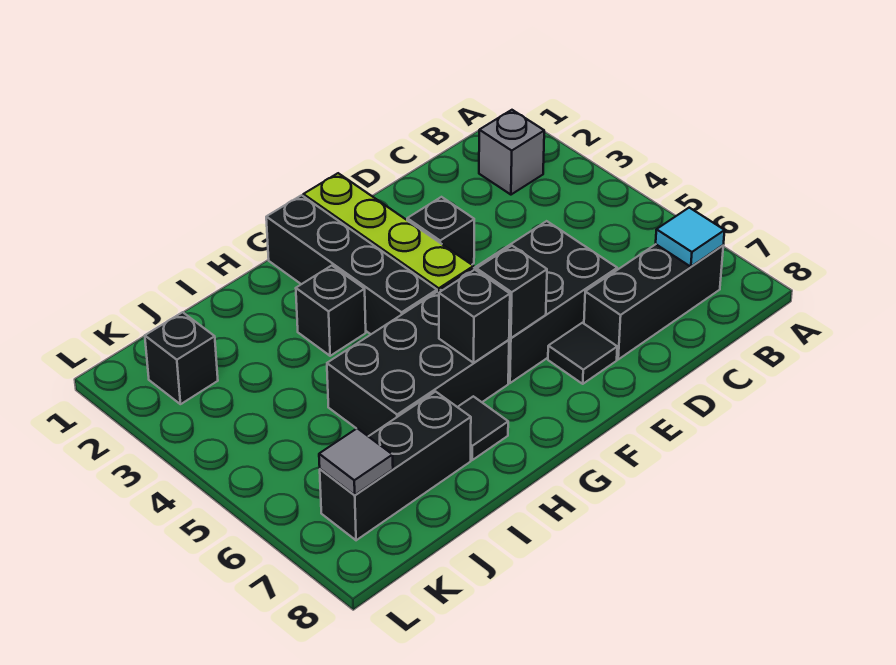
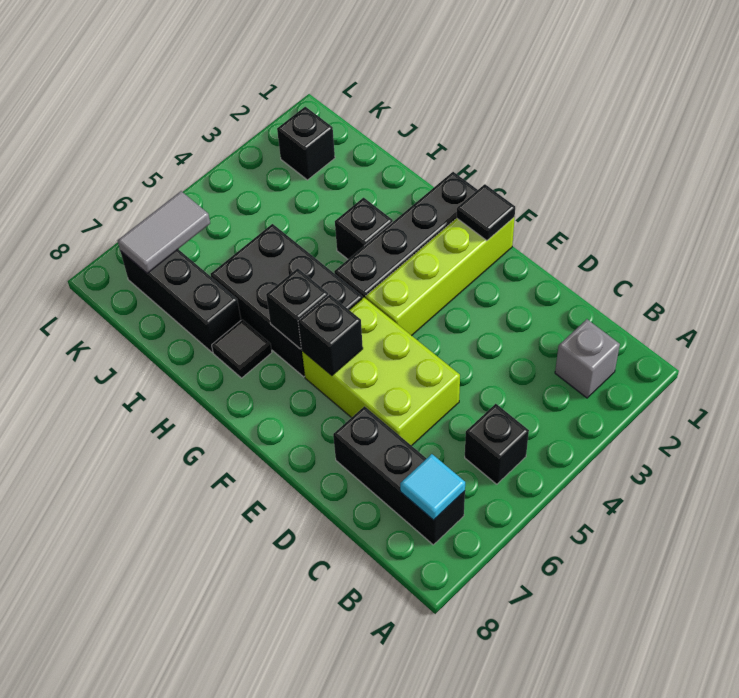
black 2x3 brick [440,221,617,383] -> lime 2x3 brick [302,298,460,446]
black 1x1 brick [407,197,474,264] -> black 1x1 brick moved to [465,404,529,484]
black 1x1 tile [548,323,617,384] -> black 1x1 tile moved to [457,184,515,241]
grey 1x1 tile [319,428,393,495] -> grey 1x2 tile [118,191,210,273]

